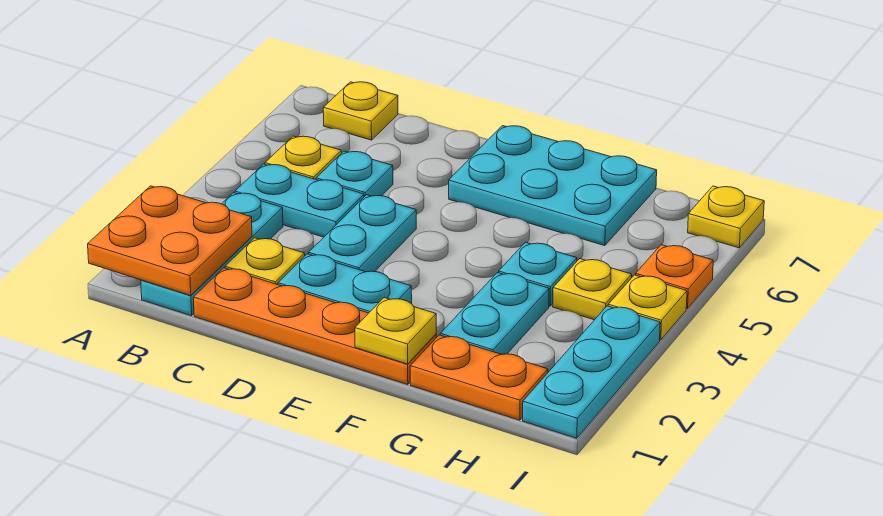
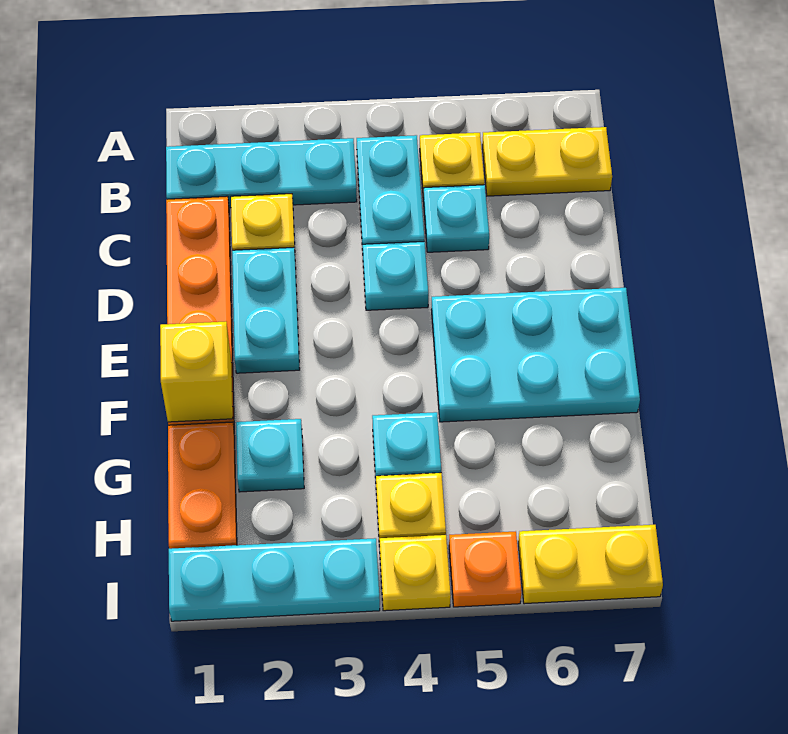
orange 2x2 plate [88,186,252,295] -> none
yellow 1x1 plate [323,82,398,140] -> yellow 1x2 plate [482,127,612,196]
cyan 1x2 plate [309,195,416,272] -> cyan 1x1 plate [363,241,428,310]
cyan 2x3 plate [449,126,657,246] -> cyan 2x3 plate turned to [431,288,640,422]
yellow 1x1 plate [355,298,436,364] -> yellow 1x1 brick [160,321,233,422]
cyan 1x2 plate [440,273,549,355] -> cyan 1x1 plate [236,419,304,492]
yellow 1x1 plate [688,186,764,248] -> yellow 1x2 plate [518,525,663,604]

